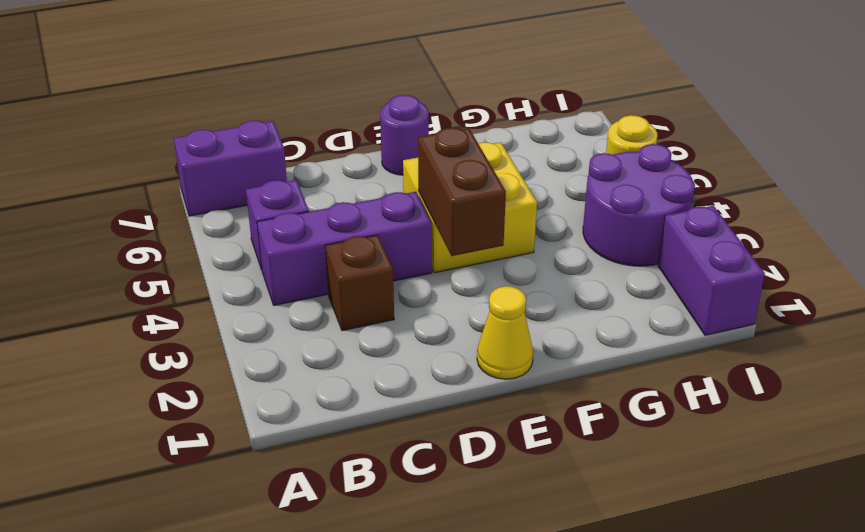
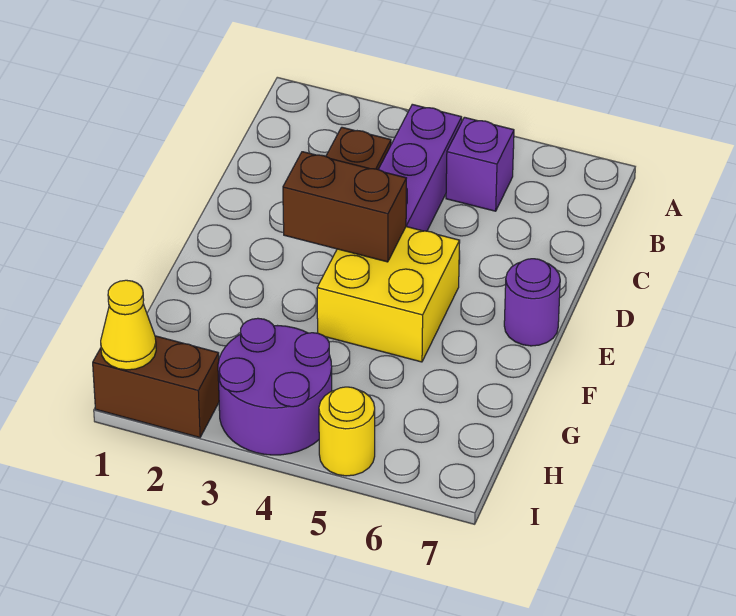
purple 1x2 brick [174,121,287,216] -> none
yellow 1x1 cone [477,286,533,379] -> yellow 1x1 cone moved to [101,280,156,370]
purple 1x2 brick [658,206,765,335] -> brown 1x2 brick [93,336,219,437]

